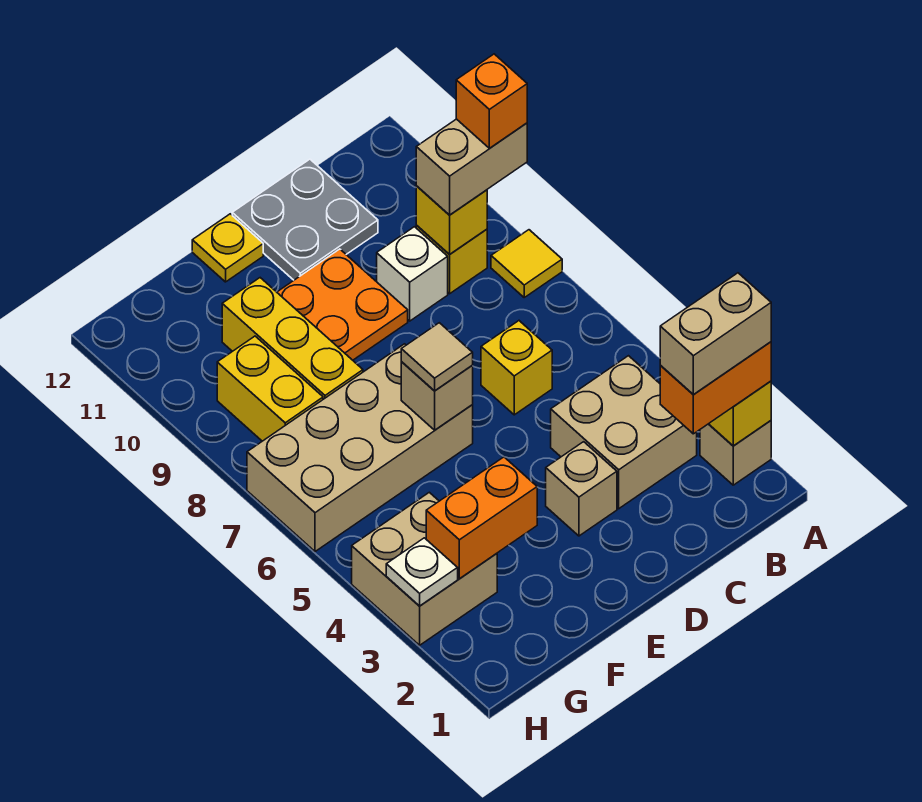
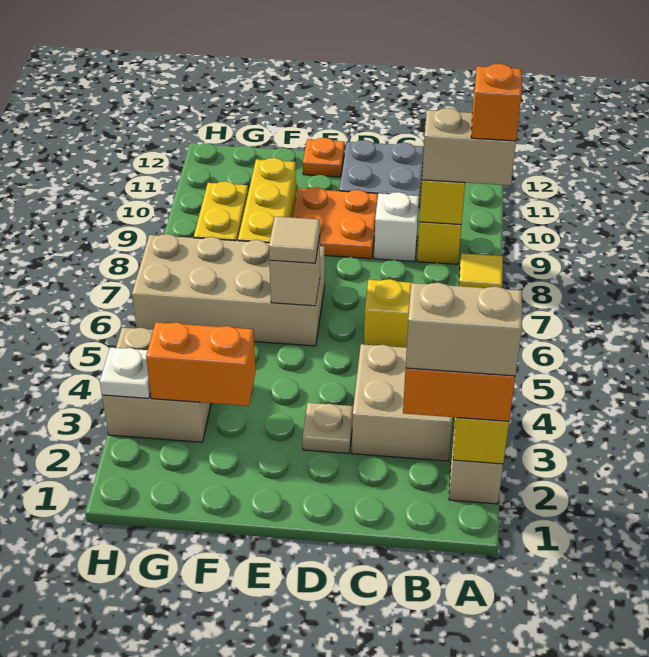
tan 1x1 brick [546,442,617,536] -> tan 1x1 plate [302,403,353,453]
yellow 1x1 plate [192,214,263,282] -> orange 1x1 plate [303,138,345,177]

